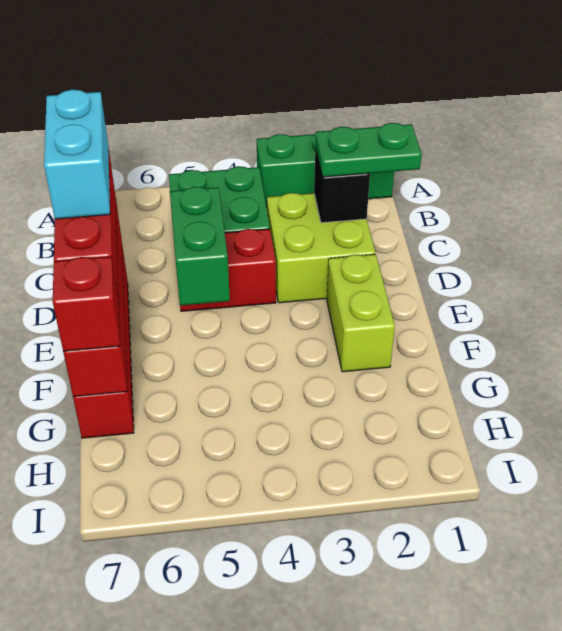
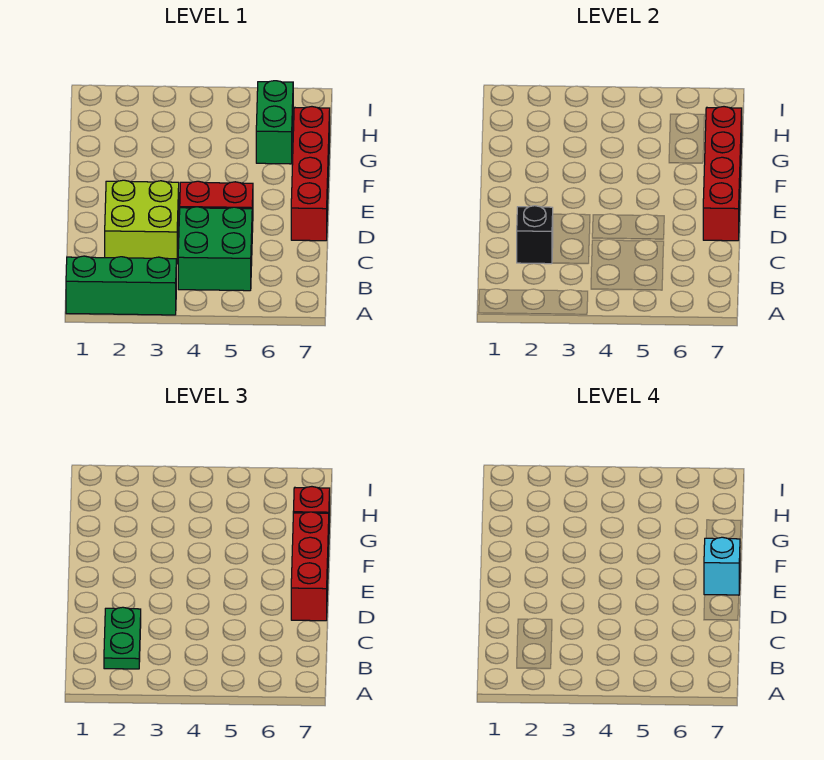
green 1x2 plate [315,123,422,177] -> green 1x2 plate turned to [104,607,141,669]
green 1x2 brick [170,187,230,306] -> green 1x2 brick moved to [256,81,293,164]
cyan 1x2 brick [44,89,110,219] -> cyan 1x1 brick [704,537,740,595]
lime 1x2 brick [327,254,395,372] -> none

